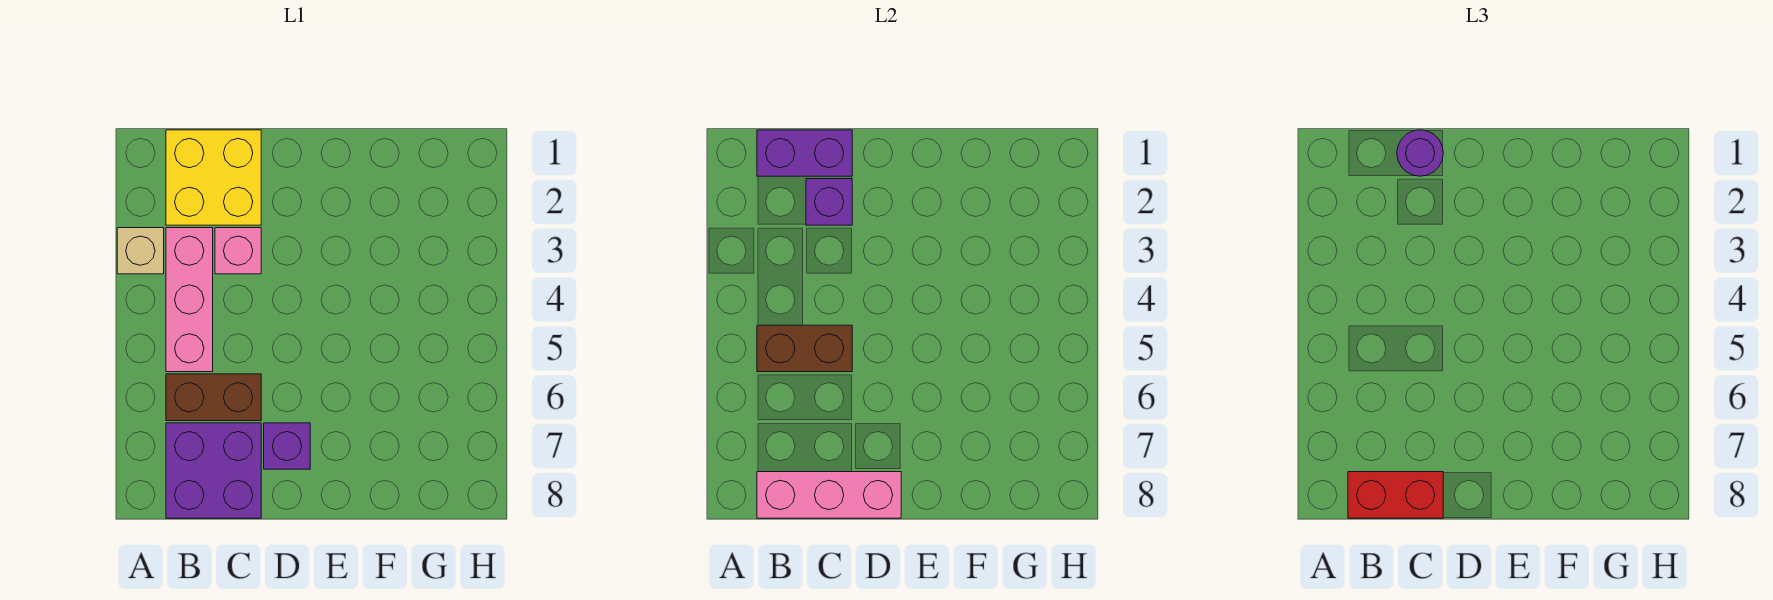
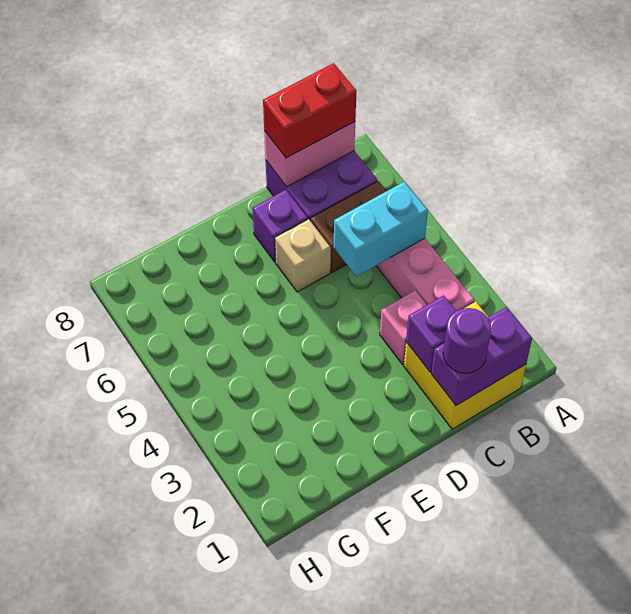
tan 1x1 brick [117,228,164,274] -> tan 1x1 brick moved to [275,219,331,292]
brown 1x2 brick [757,325,852,372] -> cyan 1x2 brick [334,182,428,277]
pink 1x3 brick [757,472,901,518] -> pink 1x2 brick [264,122,355,187]

